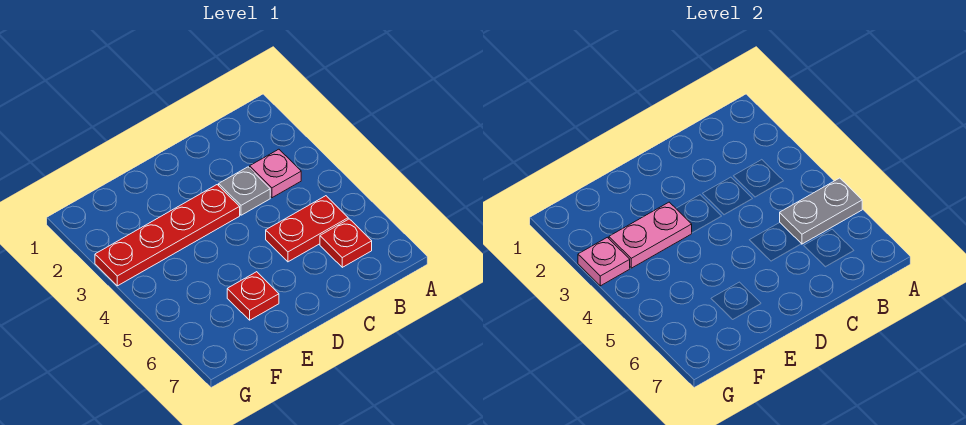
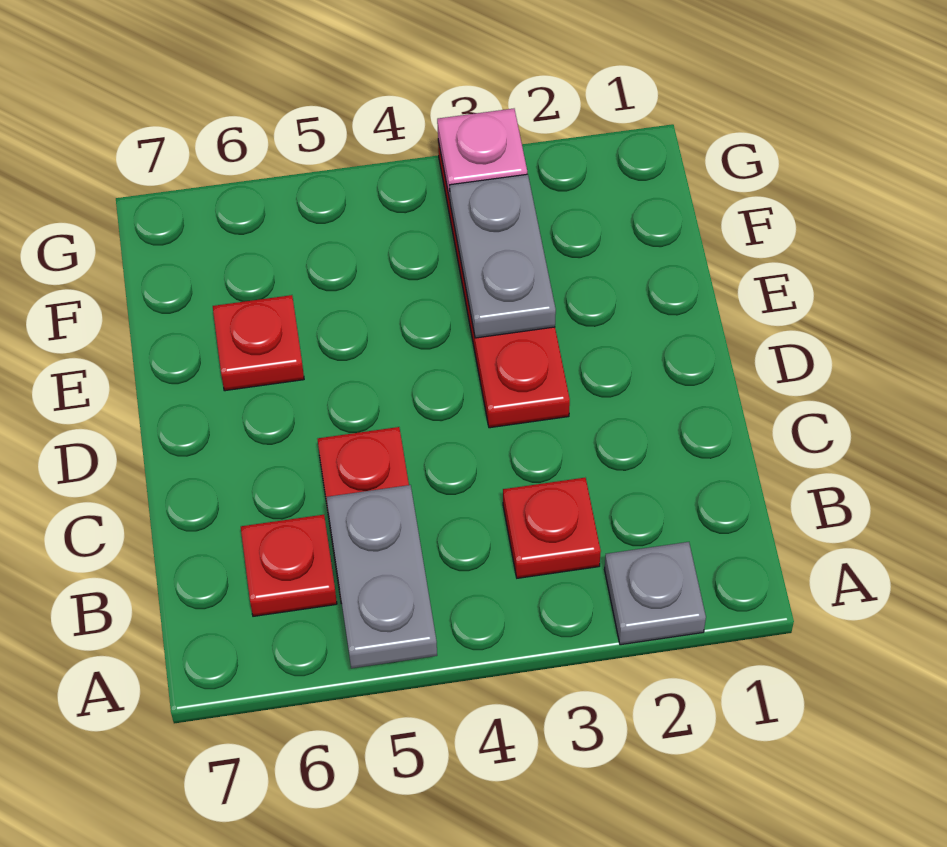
pink 1x1 plate [250,149,301,198] -> red 1x1 plate [503,478,601,578]
grey 1x1 plate [219,167,270,215] -> grey 1x1 plate moved to [604,542,706,645]
pink 1x2 plate [609,202,692,268] -> grey 1x2 plate [450,174,556,338]

